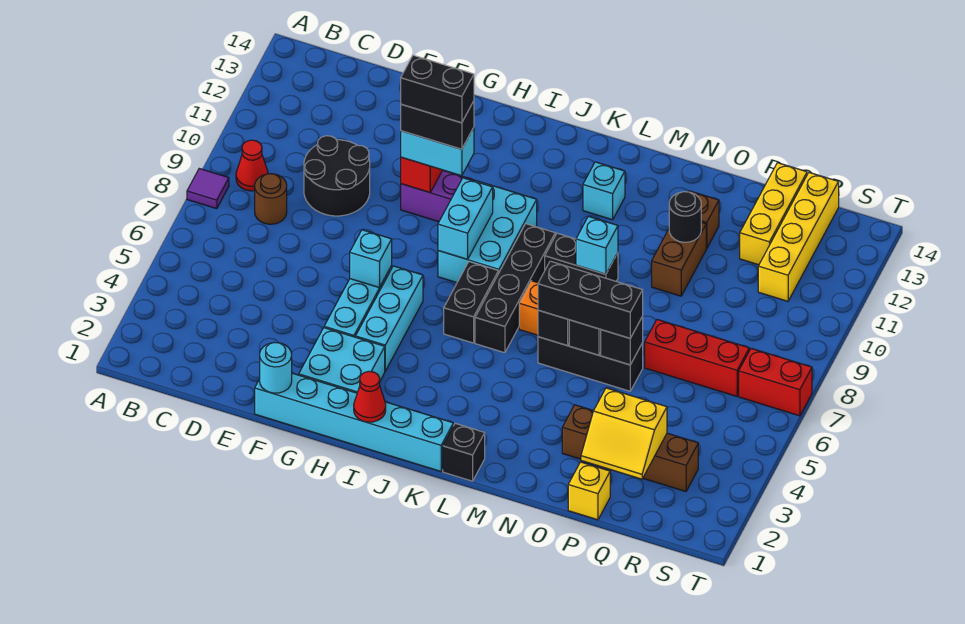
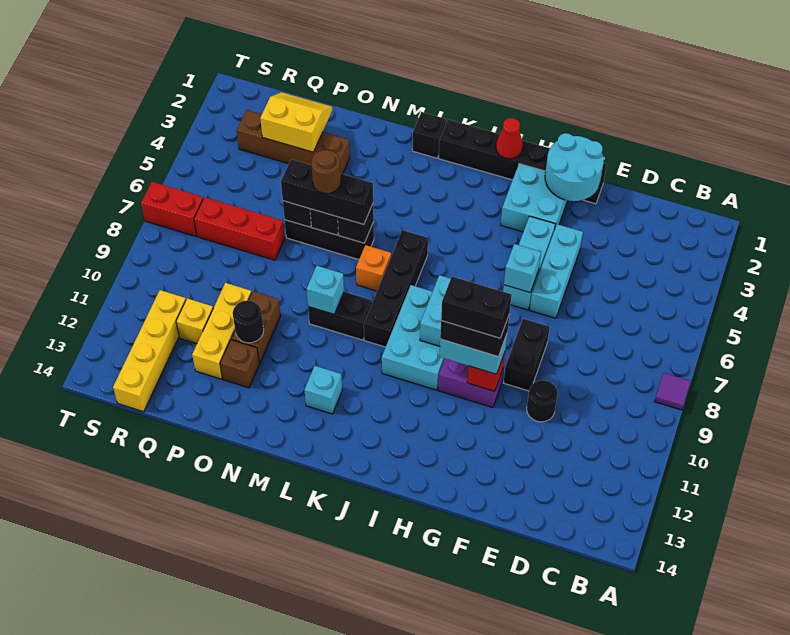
red 1x1 cone [236,140,268,191] -> none
brown 1x1 round brick [255,174,287,224] -> brown 1x1 round brick moved to [311,150,341,194]
black 2x2 round brick [304,136,370,216] -> black 1x1 round brick [527,380,558,422]
cyan 1x6 brick [255,373,453,471] -> black 1x6 brick [439,119,607,204]
cyan 1x1 round brick [260,343,292,393] -> cyan 2x2 round brick [545,133,604,201]
cyan 1x3 brick [356,266,423,371] -> cyan 1x3 brick moved to [530,224,583,318]
black 1x2 brick [444,262,498,343] -> black 1x2 brick moved to [504,319,550,391]
yellow 1x1 brick [568,462,610,520] -> yellow 1x1 brick moved to [176,298,213,344]
yellow 1x3 brick [740,163,807,265] -> yellow 1x3 brick moved to [192,283,252,379]

